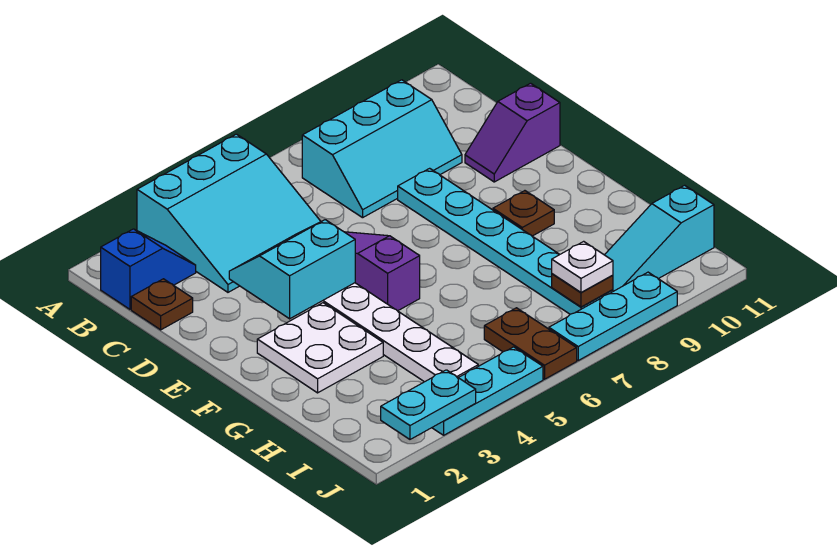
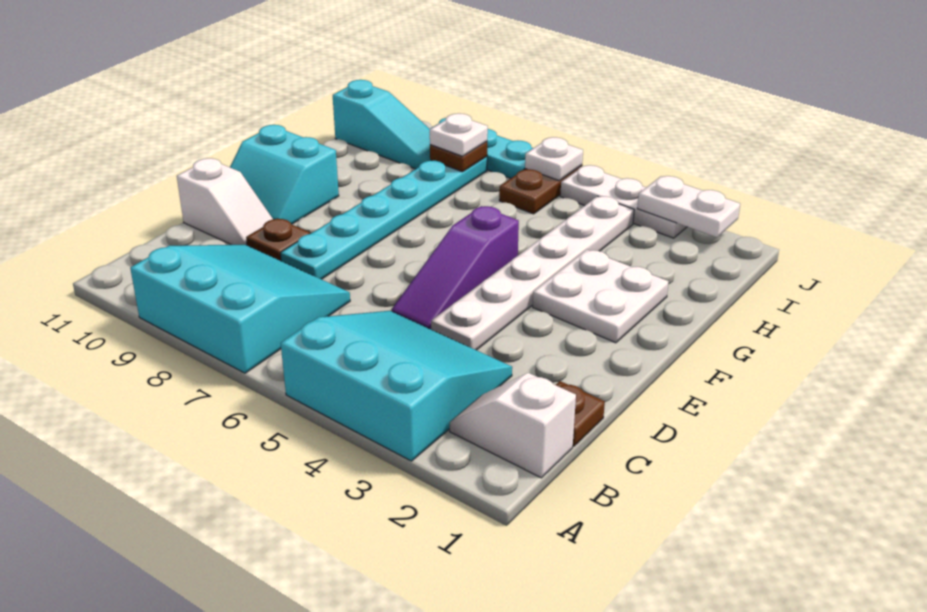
blue 1x2 slope [101,229,196,309] -> white 1x2 slope [450,373,576,478]
cyan 2x3 slope [302,80,462,218] -> cyan 3x3 slope [130,245,350,373]
cyan 2x2 slope [229,220,355,319] -> cyan 2x2 slope moved to [230,125,339,224]
purple 1x2 slope [465,83,560,182] -> white 1x2 slope [177,158,273,245]
brown 1x1 plate [493,191,554,236] -> brown 1x1 plate moved to [246,218,310,261]
cyan 1x2 plate [381,370,476,439] -> white 1x2 plate [637,176,740,237]
cyan 1x3 plate [432,347,543,435] -> white 1x3 plate [560,165,687,238]
none -> white 1x1 plate [525,137,583,180]

